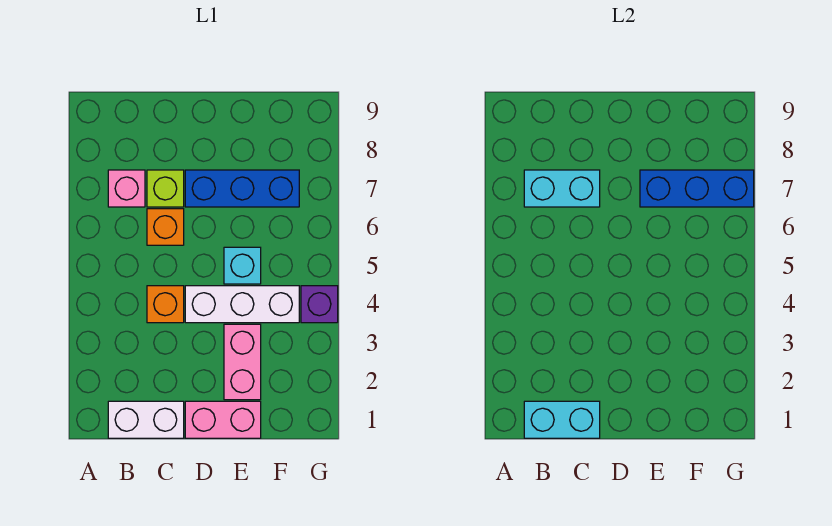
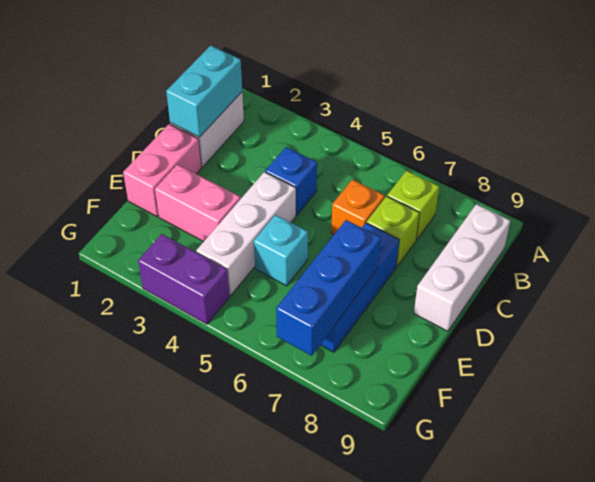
pink 1x1 brick [108,170,145,207] -> lime 1x1 brick [387,170,439,240]
cyan 1x2 brick [524,170,600,207] -> none
none -> white 1x3 brick [414,204,510,331]
orange 1x1 brick [147,286,184,323] -> blue 1x1 brick [265,147,317,215]
purple 1x1 brick [301,286,338,323] -> purple 1x2 brick [138,234,229,324]

